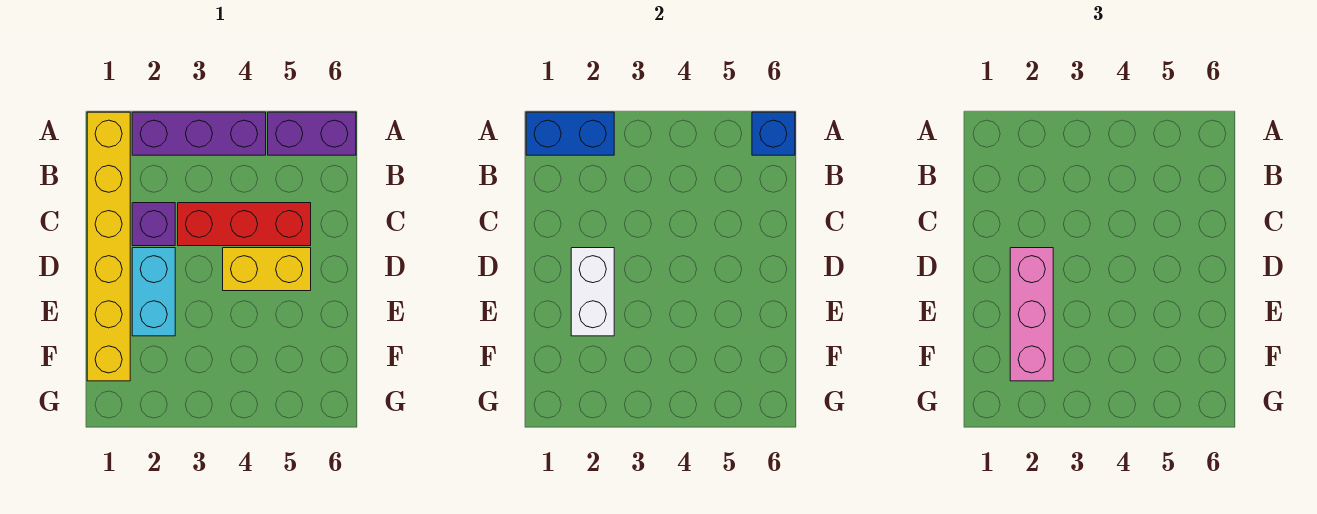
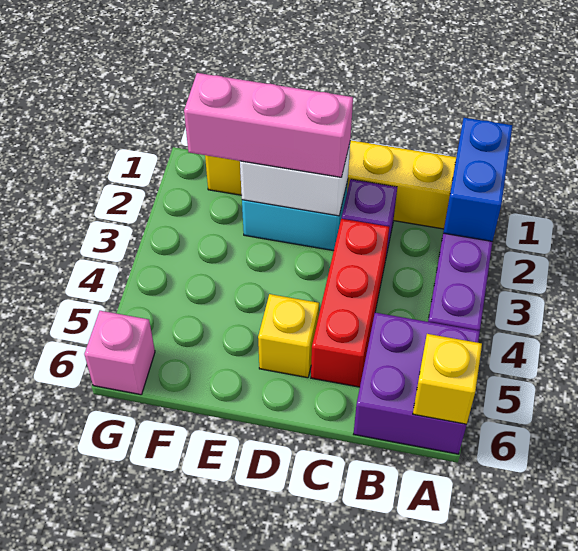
purple 1x2 brick [268,112,356,155] -> purple 2x2 brick [354,313,480,454]
blue 1x1 brick [752,112,795,155] -> yellow 1x1 brick [413,334,482,424]
yellow 1x2 brick [223,248,311,291] -> yellow 1x1 brick [258,294,319,378]
none -> pink 1x1 brick [84,311,155,395]

